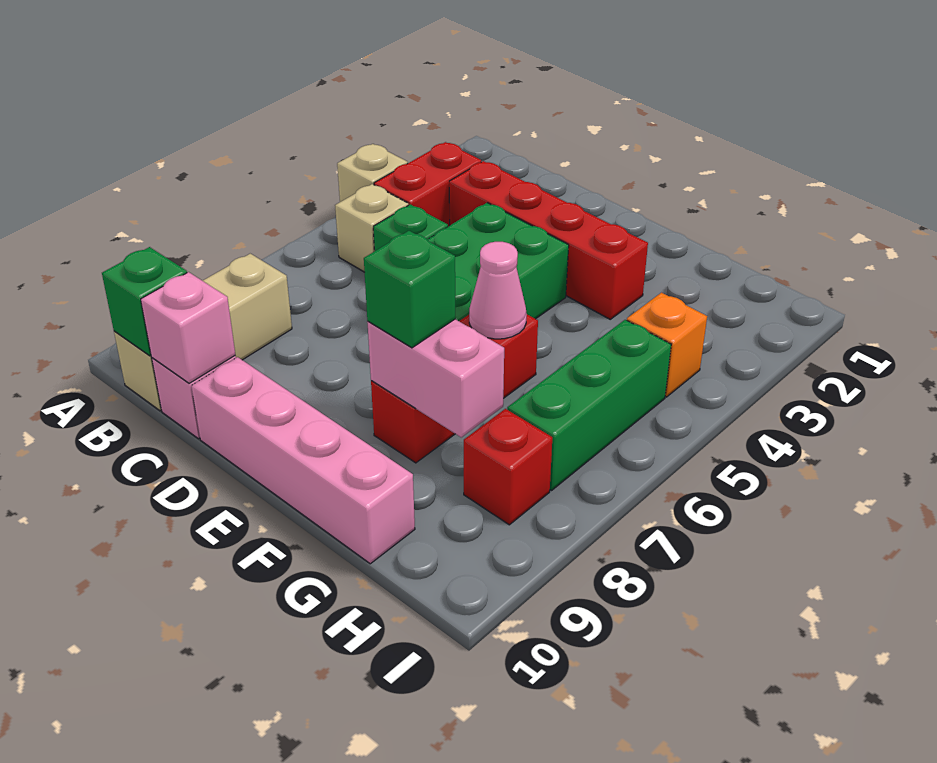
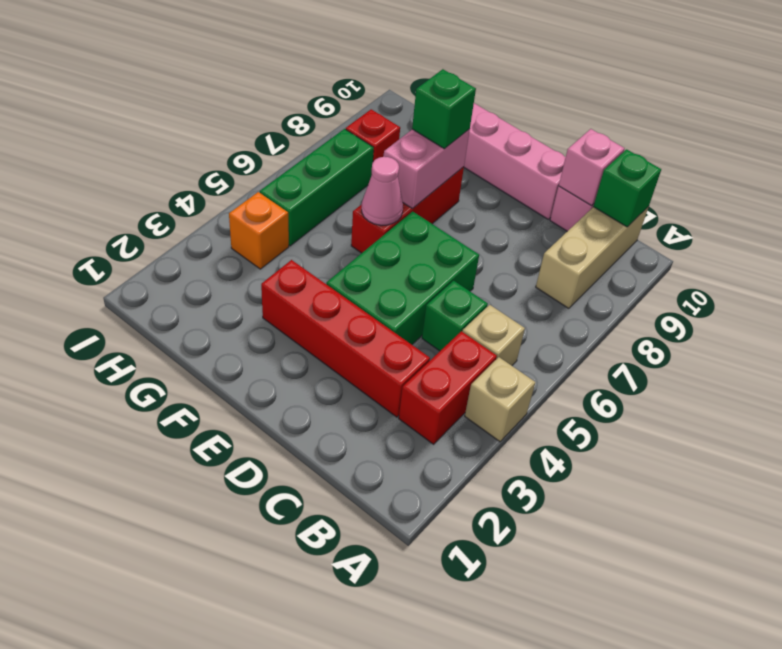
pink 1x2 brick [367,319,504,437] -> pink 1x2 brick turned to [384,129,470,209]

